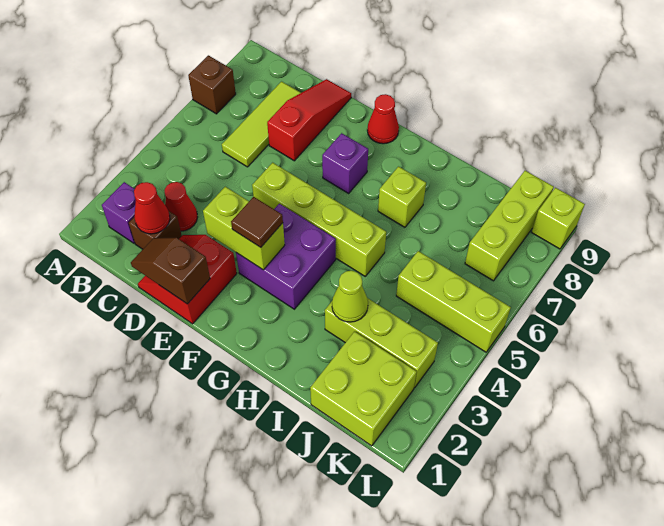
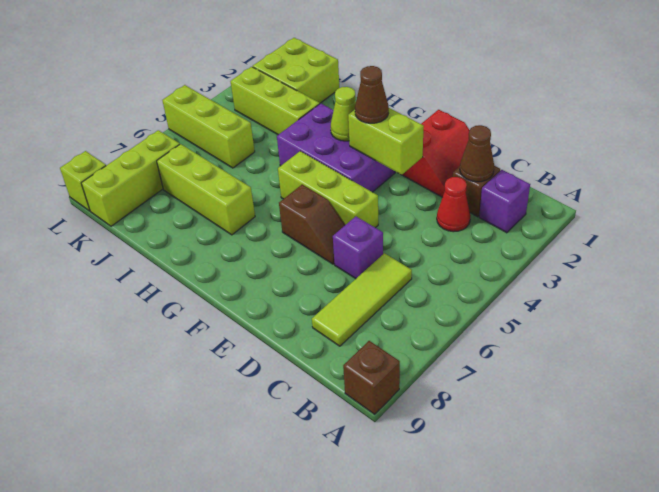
brown 1x1 brick [188,55,236,114] -> brown 1x1 brick moved to [343,341,400,414]
red 1x1 cone [134,182,170,234] -> brown 1x1 cone [460,125,494,182]
brown 1x2 slope [131,238,210,304] -> brown 1x2 slope moved to [279,185,345,264]
red 1x3 slope [267,79,351,161] -> none
lime 1x4 brick [252,163,386,276] -> lime 1x3 brick [278,151,378,228]
purple 2x2 brick [236,204,336,309] -> purple 2x3 brick [277,103,395,192]
brown 1x1 tile [231,197,283,247] -> brown 1x1 cone [355,66,389,123]
purple 1x1 brick [322,133,368,193] -> purple 1x1 brick moved to [333,217,383,279]
red 1x1 cone [367,94,399,144] -> none
lime 1x1 brick [378,167,426,227] -> lime 1x3 brick [157,144,255,235]
lime 1x1 cone [332,271,368,322] -> lime 1x1 cone moved to [331,87,356,141]

